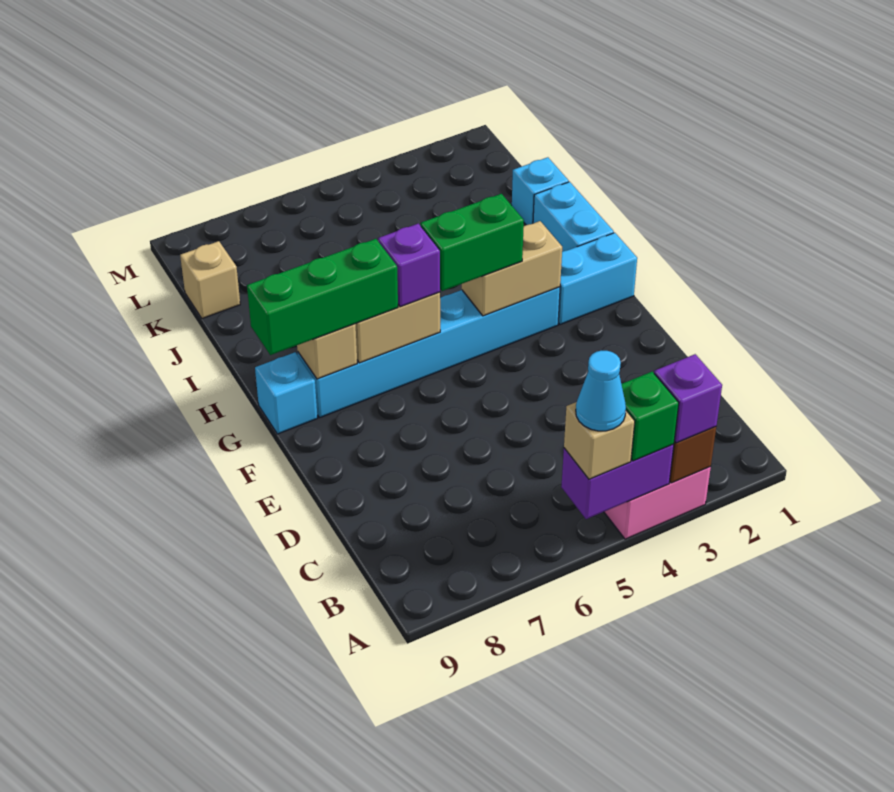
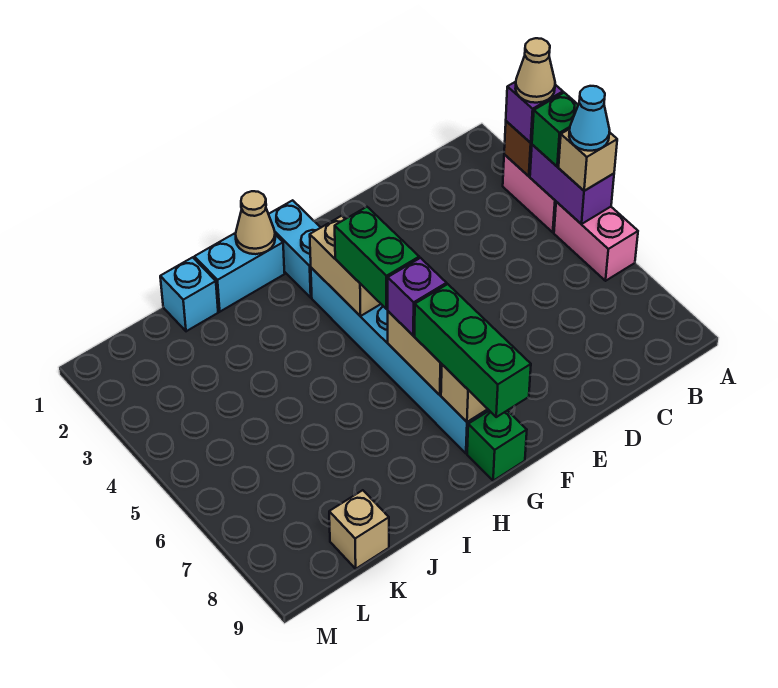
none -> tan 1x1 cone [515,38,555,103]
none -> pink 1x2 brick [554,202,638,281]
cyan 1x1 brick [255,352,317,434] -> green 1x1 brick [467,411,527,481]
none -> tan 1x1 cone [236,191,275,254]

